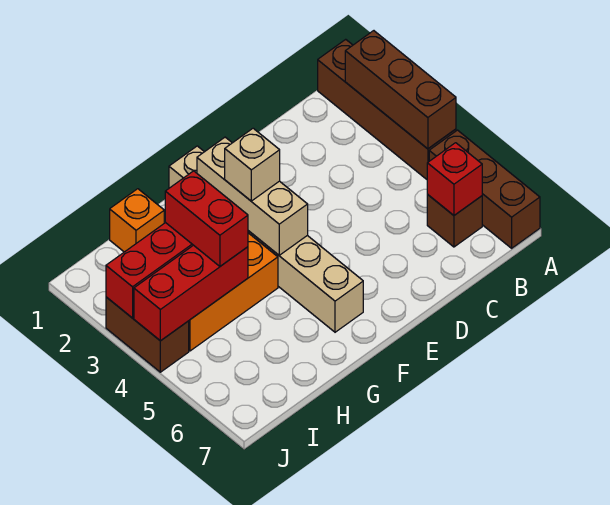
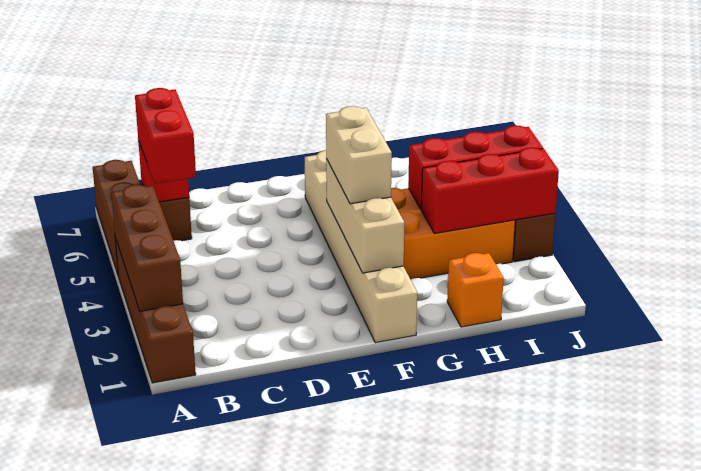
tan 1x1 brick [225,128,280,201] -> tan 1x2 brick [326,106,392,204]
red 1x2 brick [165,171,248,266] -> red 1x2 brick moved to [135,88,196,183]

